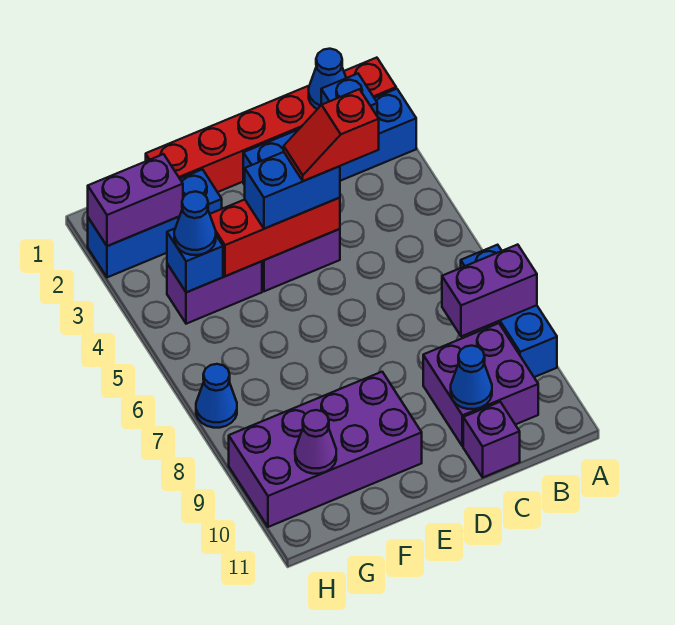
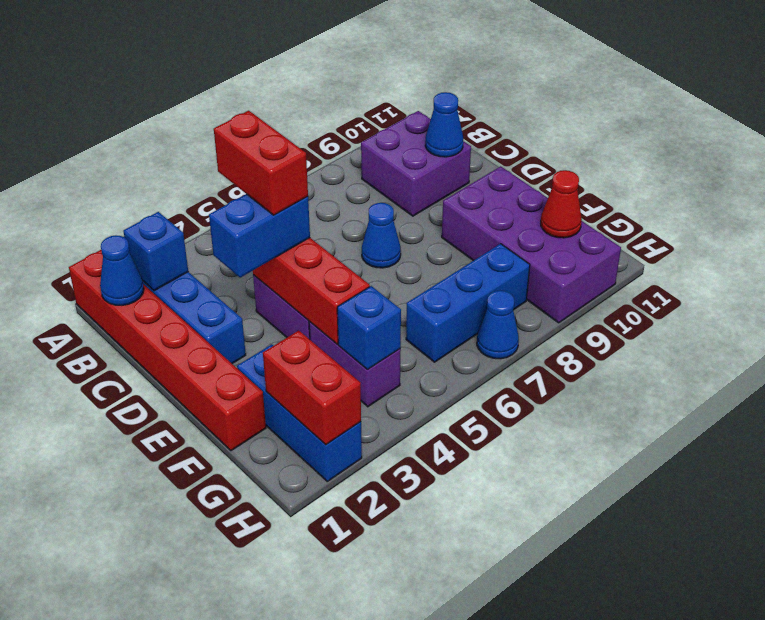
blue 1x3 brick [461,245,557,377] -> blue 1x3 brick moved to [406,244,530,362]
purple 1x2 brick [442,245,537,336] -> none
red 1x2 slope [284,89,379,181] -> red 1x2 brick [214,111,308,215]
purple 1x1 brick [463,402,520,477] -> none
blue 1x2 brick [245,152,340,229] -> blue 1x2 brick turned to [209,194,310,278]
purple 1x2 brick [88,154,183,246] -> red 1x2 brick [263,331,361,445]
blue 1x1 cone [174,191,216,255] -> blue 1x1 cone moved to [362,203,401,268]
purple 1x1 cone [295,410,336,474] -> red 1x1 cone [541,170,582,238]

